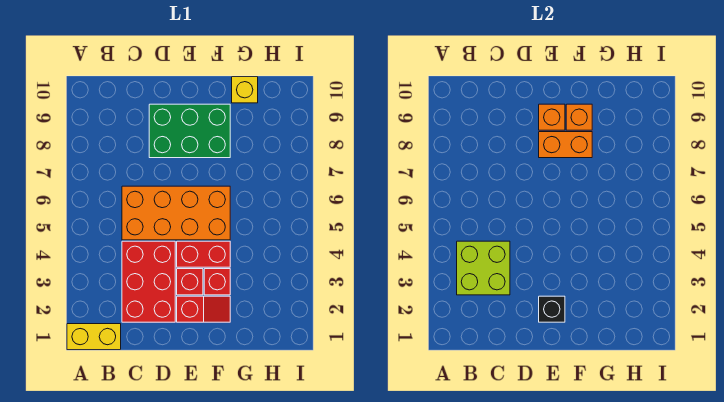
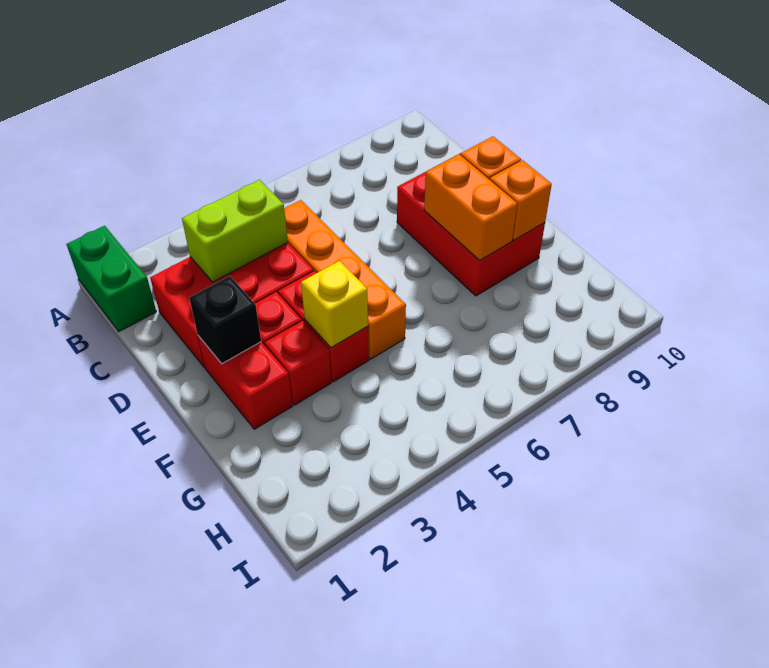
yellow 1x2 brick [67,324,121,350] -> green 1x2 brick [67,226,156,332]
lime 2x2 brick [457,241,510,295] -> lime 1x2 brick [182,180,288,282]
orange 2x4 brick [122,186,230,240] -> orange 1x4 brick [284,200,406,359]
green 2x3 brick [149,104,230,158] -> red 2x3 brick [397,153,545,296]
red 1x2 slope [177,296,230,322] -> red 1x2 brick [198,336,292,429]
yellow 1x1 brick [232,77,258,103] -> yellow 1x1 brick moved to [301,261,368,348]

